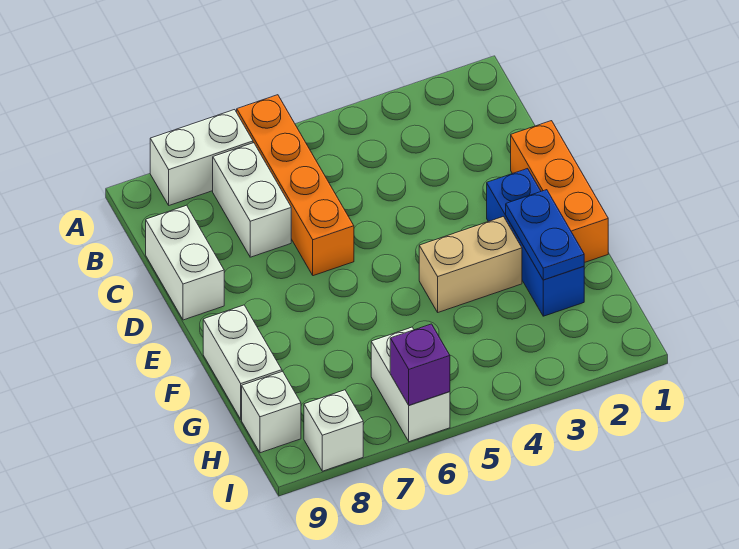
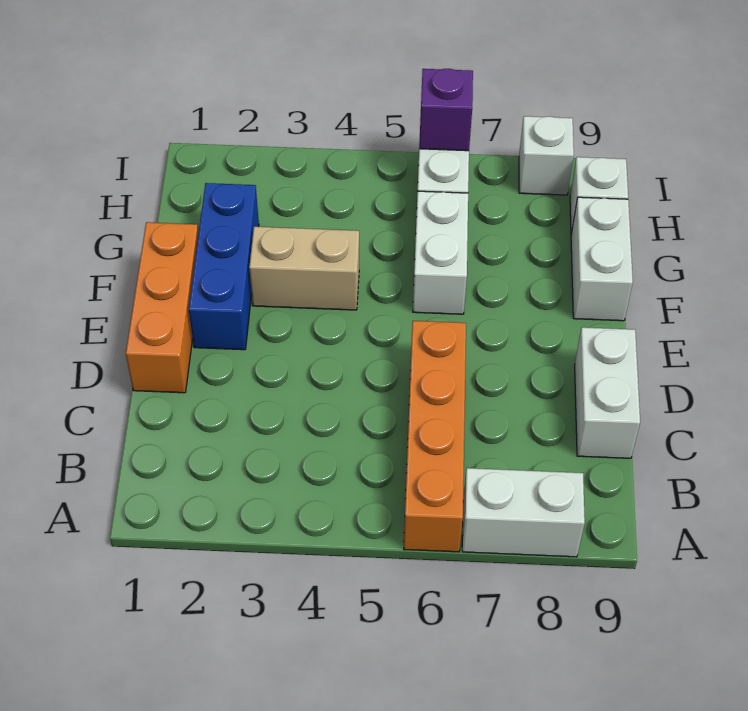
white 1x2 brick [213,143,291,257] -> white 1x2 brick moved to [413,191,468,314]
blue 1x2 plate [506,190,584,280] -> none

